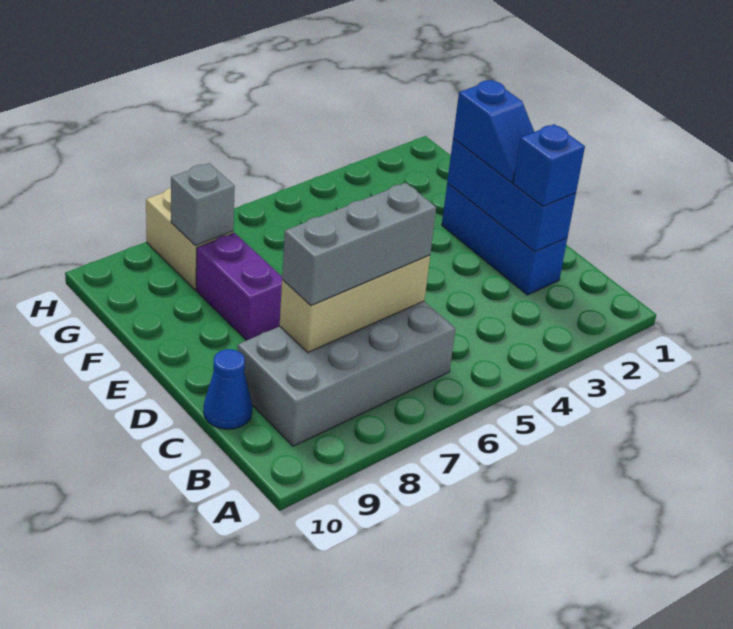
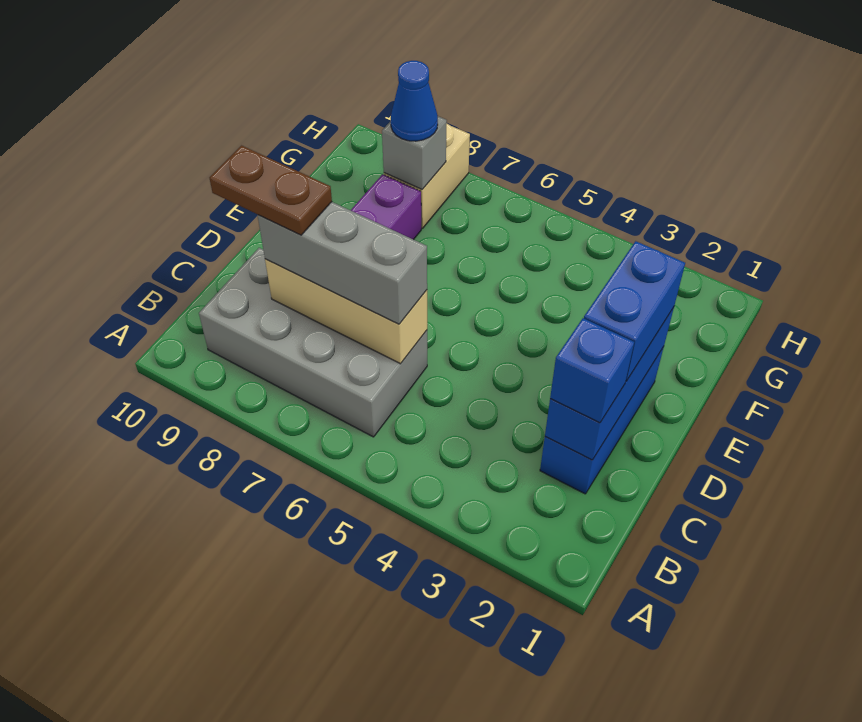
none -> brown 1x2 plate [209,146,332,235]
blue 1x1 cone [204,349,252,429] -> blue 1x1 cone moved to [391,61,438,141]
blue 1x2 slope [453,80,534,182] -> blue 1x2 brick [584,241,685,381]

